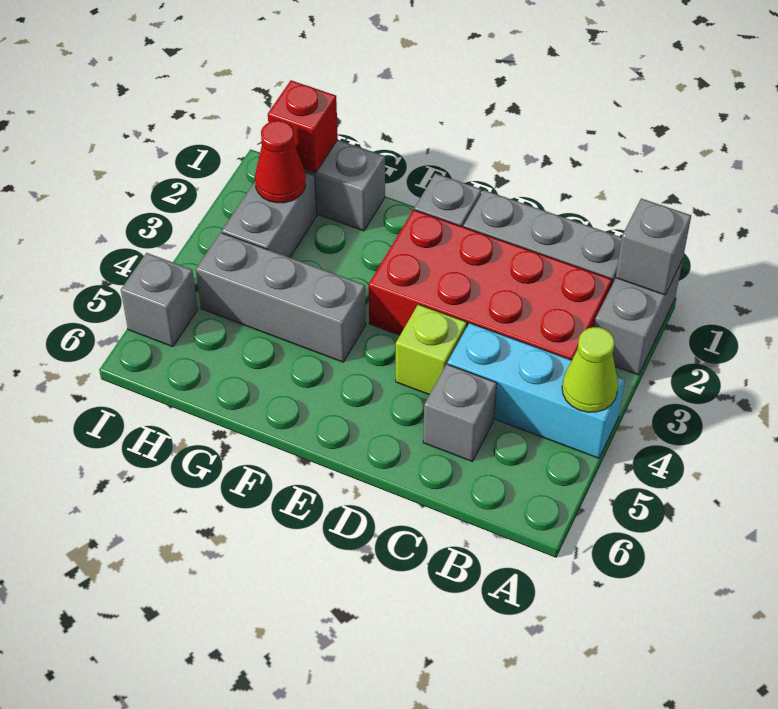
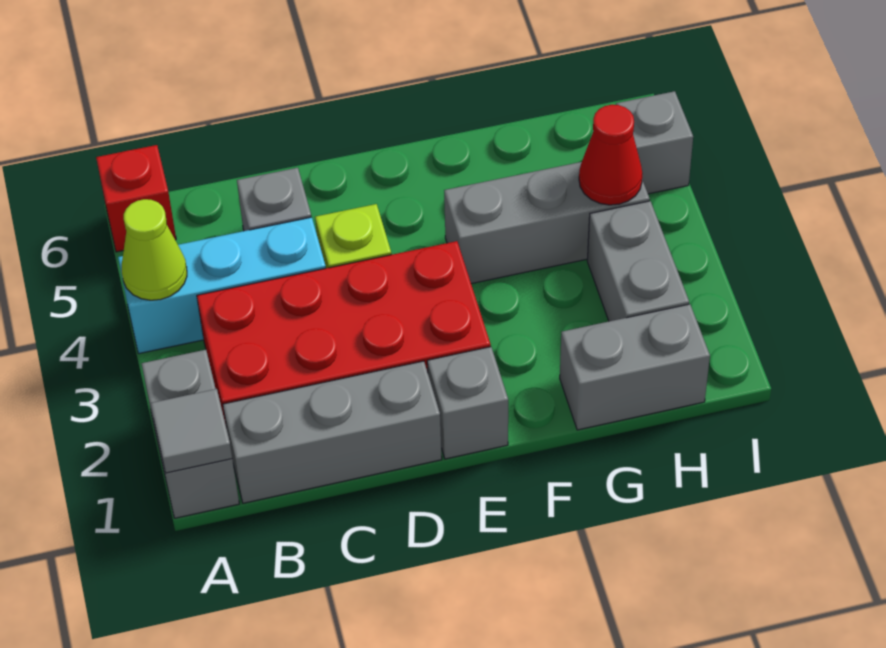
grey 1x1 brick [616,199,691,295] -> grey 1x1 tile [150,389,232,473]
red 1x1 brick [268,80,338,173] -> red 1x1 brick moved to [96,145,176,252]
red 1x1 cone [255,121,306,203] -> red 1x1 cone moved to [579,105,642,205]

